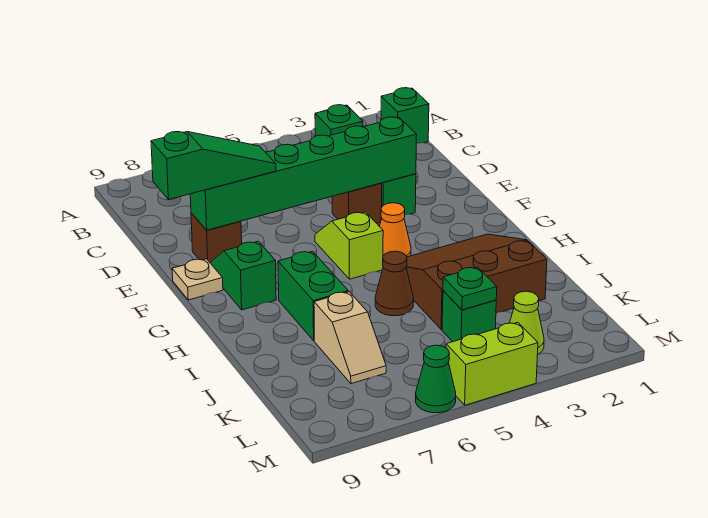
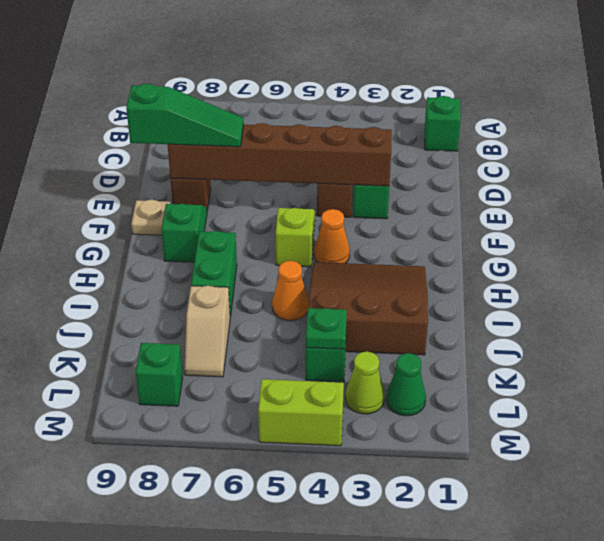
green 1x1 brick [315,105,363,136] -> green 1x1 brick moved to [136,343,183,406]
green 1x6 brick [190,117,417,230] -> brown 1x6 brick [168,123,392,186]
brown 1x1 cone [375,251,413,316] -> orange 1x1 cone [272,261,309,321]
green 1x1 cone [416,345,456,413] -> green 1x1 cone moved to [386,353,426,416]

